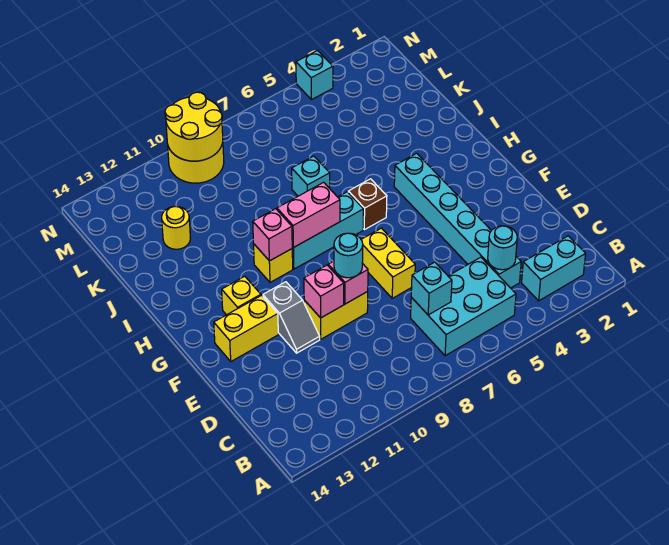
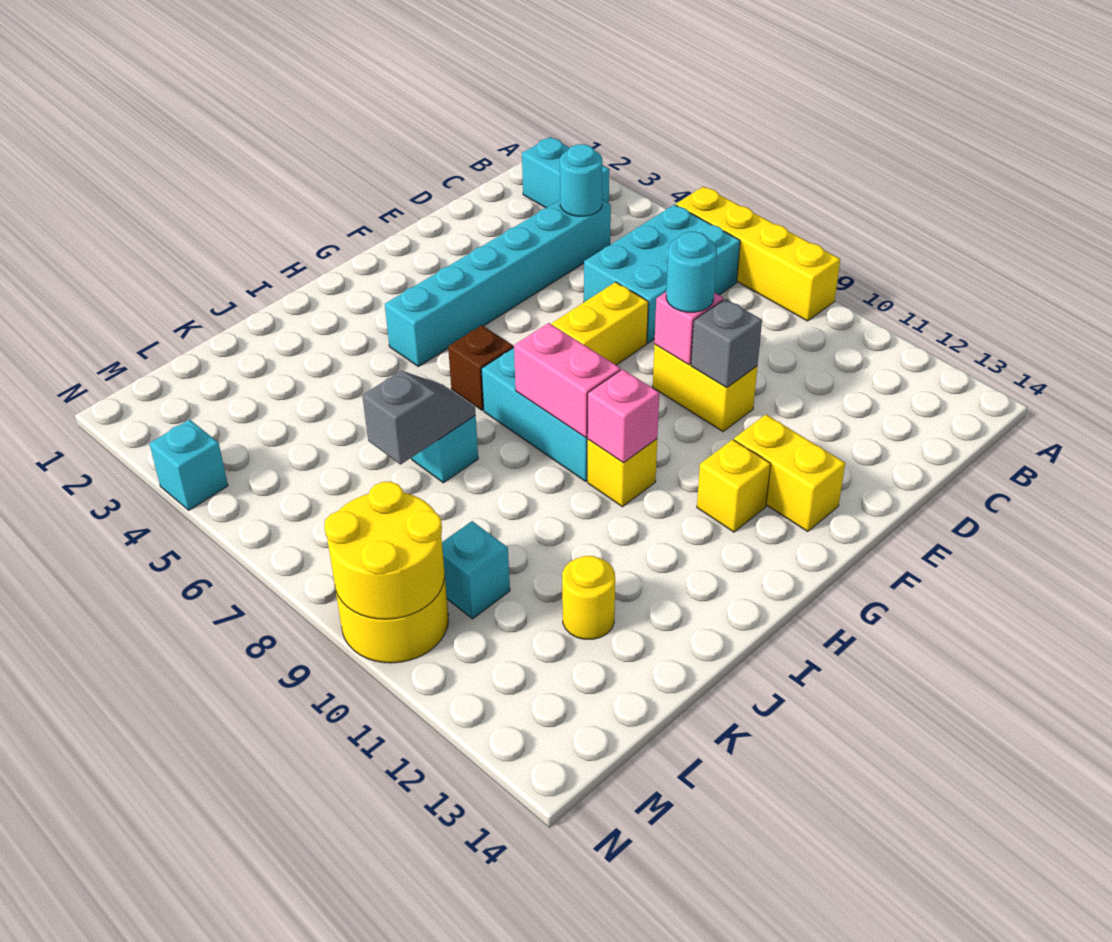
none -> yellow 1x4 brick [676,186,840,321]
cyan 2x3 brick [411,257,516,356] -> cyan 2x3 brick turned to [584,205,740,343]
cyan 1x1 brick [411,262,452,315] -> cyan 1x1 brick moved to [442,521,510,619]
pink 1x1 brick [304,265,344,318] -> grey 1x1 brick [691,299,762,387]
grey 1x2 slope [263,282,320,353] -> grey 1x2 slope moved to [362,371,476,465]

